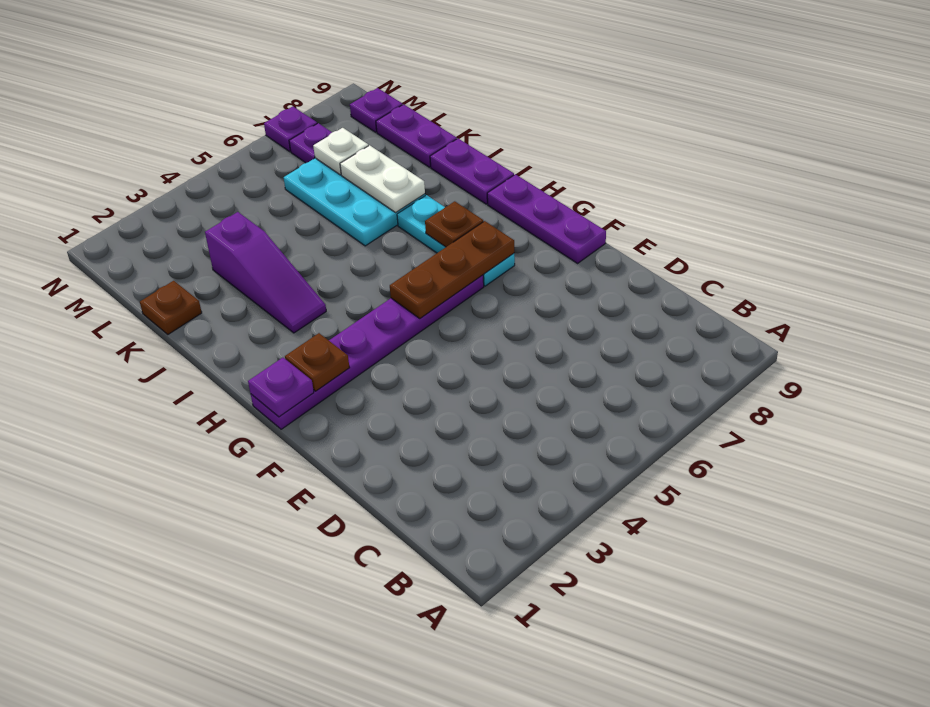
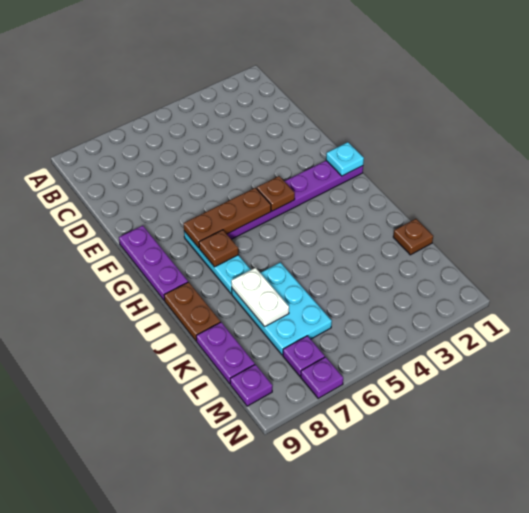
purple 1x1 plate [248,358,314,417] -> cyan 1x1 plate [326,142,364,176]
brown 1x1 plate [285,333,350,391] -> brown 1x1 plate moved to [257,176,295,211]
purple 1x3 slope [205,212,326,333] -> none
purple 1x2 plate [430,139,514,204] -> brown 1x2 plate [164,282,220,341]
white 1x1 plate [313,128,368,175] -> none

